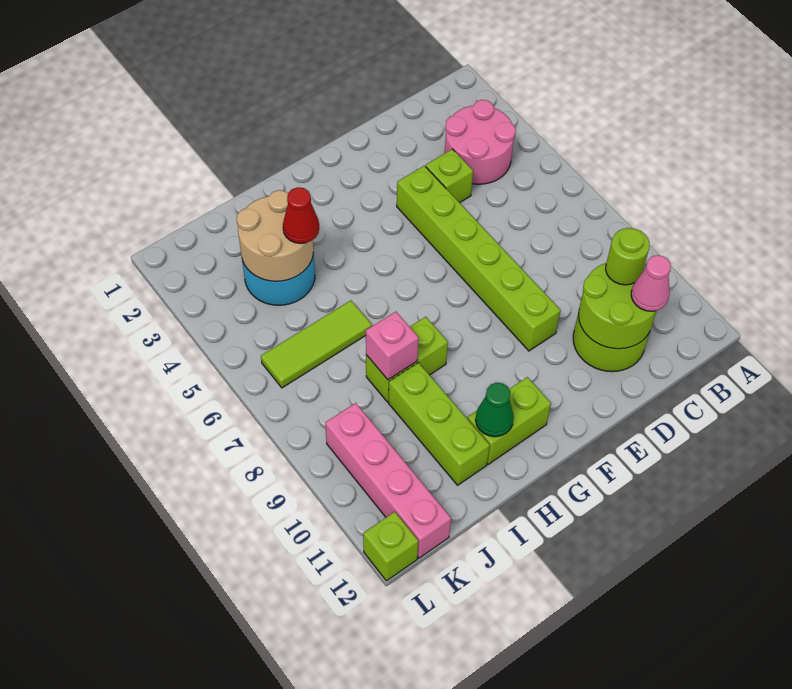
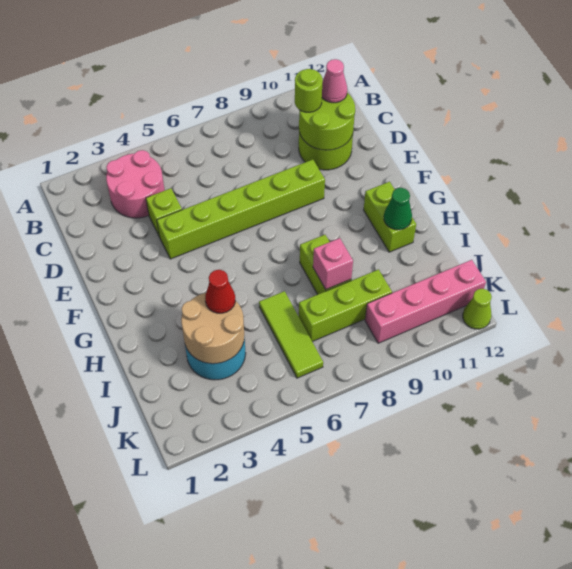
lime 1x3 brick [389,363,490,485] -> lime 1x3 brick moved to [299,269,392,342]
lime 1x1 brick [363,512,418,581] -> lime 1x1 cone [463,289,492,329]

